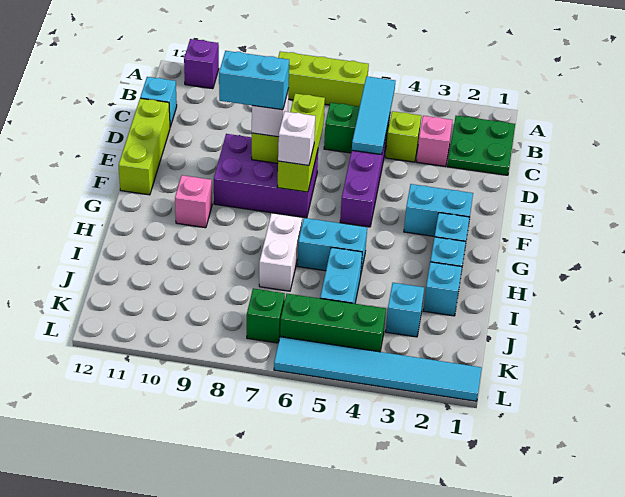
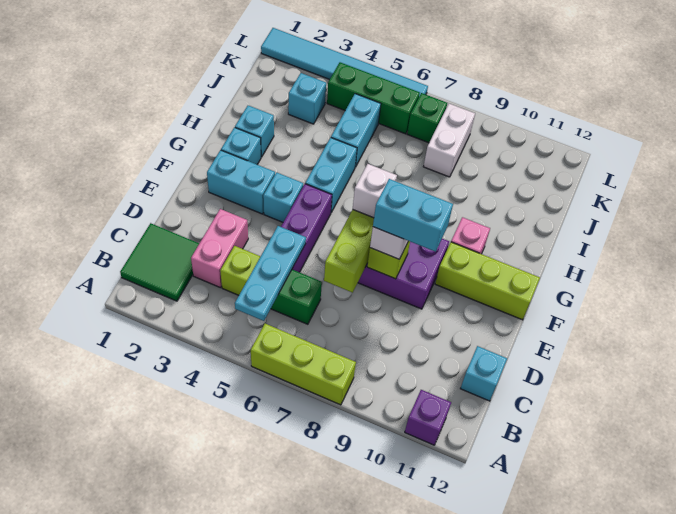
green 2x2 plate [447,116,515,175] -> green 2x2 tile [120,223,199,301]
cyan 1x3 tile [352,76,395,155] -> cyan 1x3 plate [235,226,306,321]
pink 1x1 brick [417,116,452,167] -> pink 1x2 brick [191,209,248,288]
lime 1x3 brick [119,98,170,195] -> lime 1x3 brick turned to [435,242,540,320]
cyan 1x2 brick [298,218,367,272] -> cyan 1x2 brick turned to [305,137,357,212]
white 1x2 brick [259,213,302,291] -> white 1x2 brick moved to [423,104,475,177]
cyan 1x1 brick [423,262,462,316] -> cyan 1x1 brick moved to [263,172,303,222]

